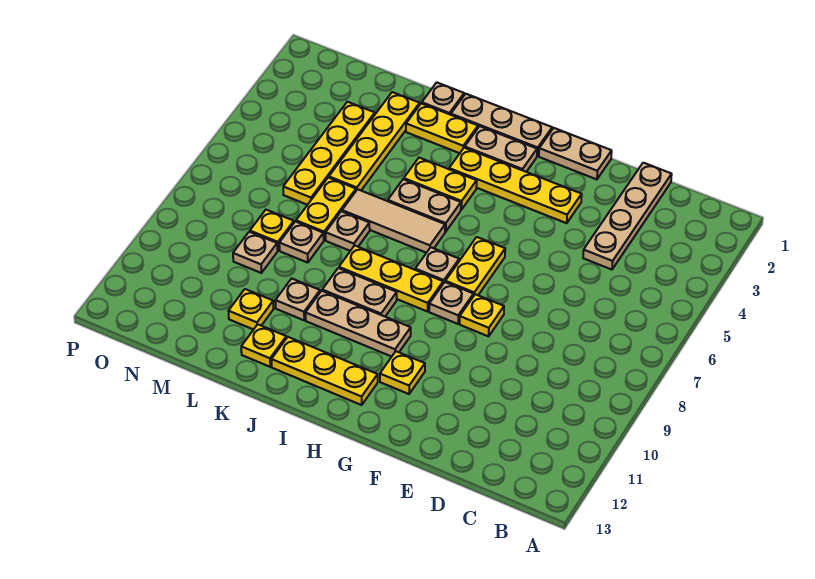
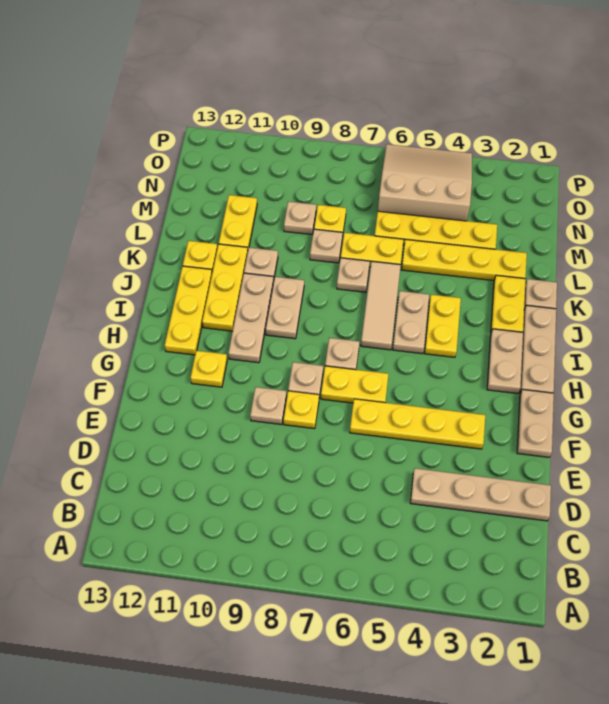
yellow 1x4 plate [449,148,582,223] -> yellow 1x4 plate turned to [350,399,485,449]
none -> tan 1x1 plate [250,387,287,425]
yellow 1x3 plate [339,246,443,311] -> yellow 1x3 plate moved to [202,244,248,331]
yellow 1x1 plate [229,289,274,330] -> yellow 1x2 plate [219,195,257,250]
none -> tan 3x3 slope [378,144,472,221]

